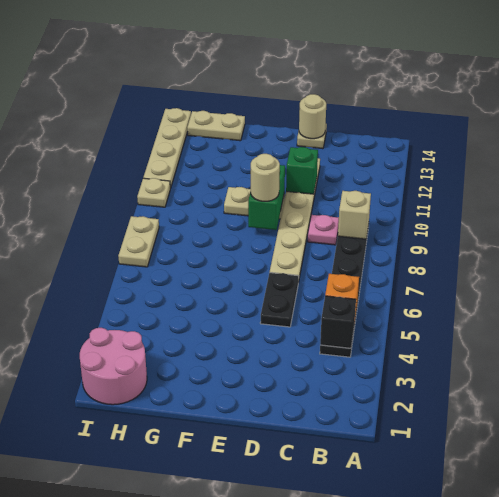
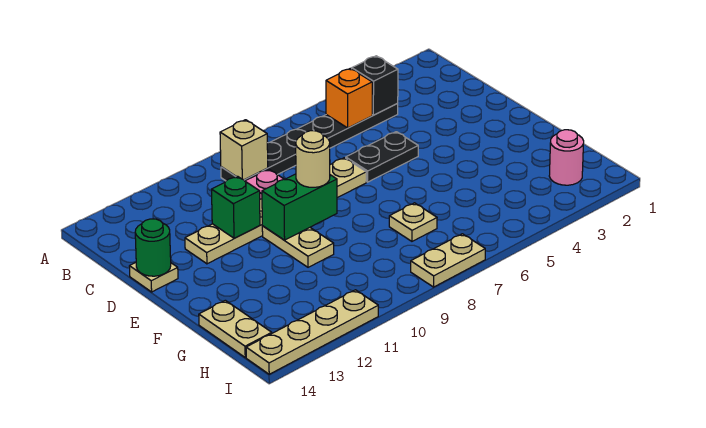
tan 1x1 round brick [299,94,326,139] -> green 1x1 round brick [135,219,171,276]
pink 2x2 round brick [80,328,147,405] -> pink 1x1 round brick [549,130,584,185]
tan 1x1 plate [137,178,170,207] -> tan 1x1 plate moved to [389,203,437,241]

